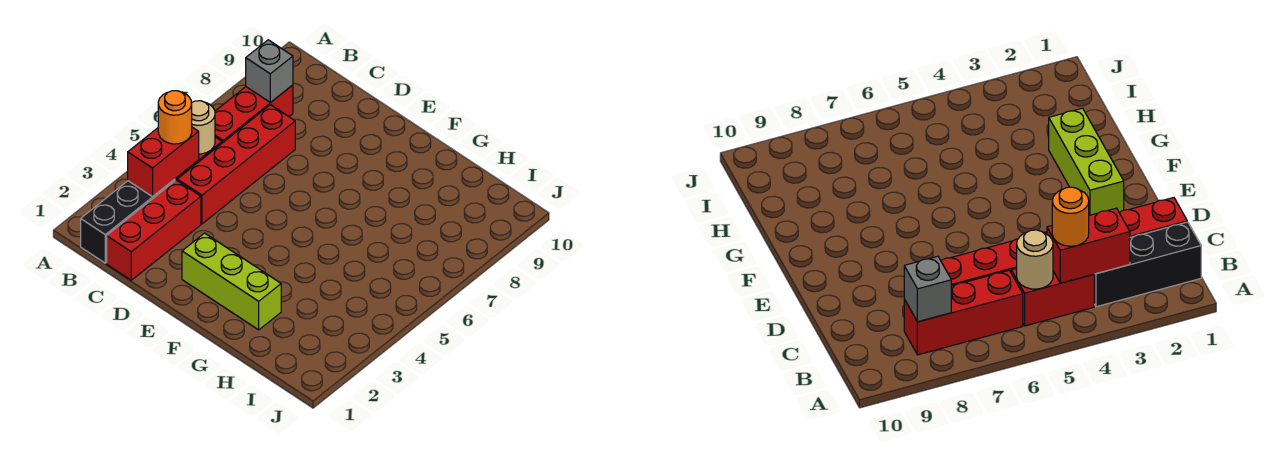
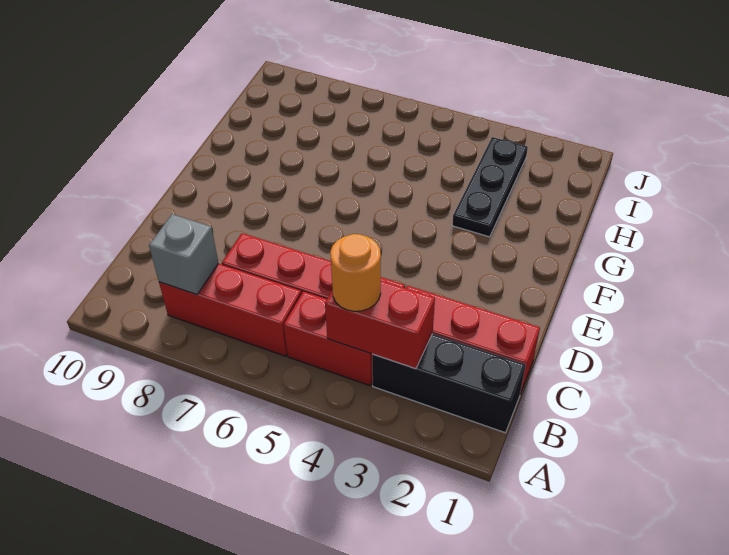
tan 1x1 round brick [191,101,215,154] -> none
lime 1x3 brick [182,233,281,330] -> none
none -> black 1x3 plate [452,137,528,237]

